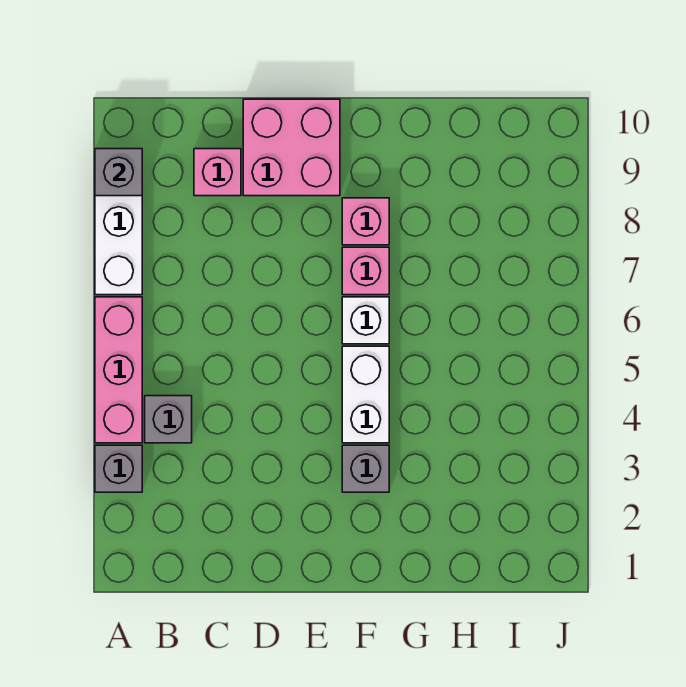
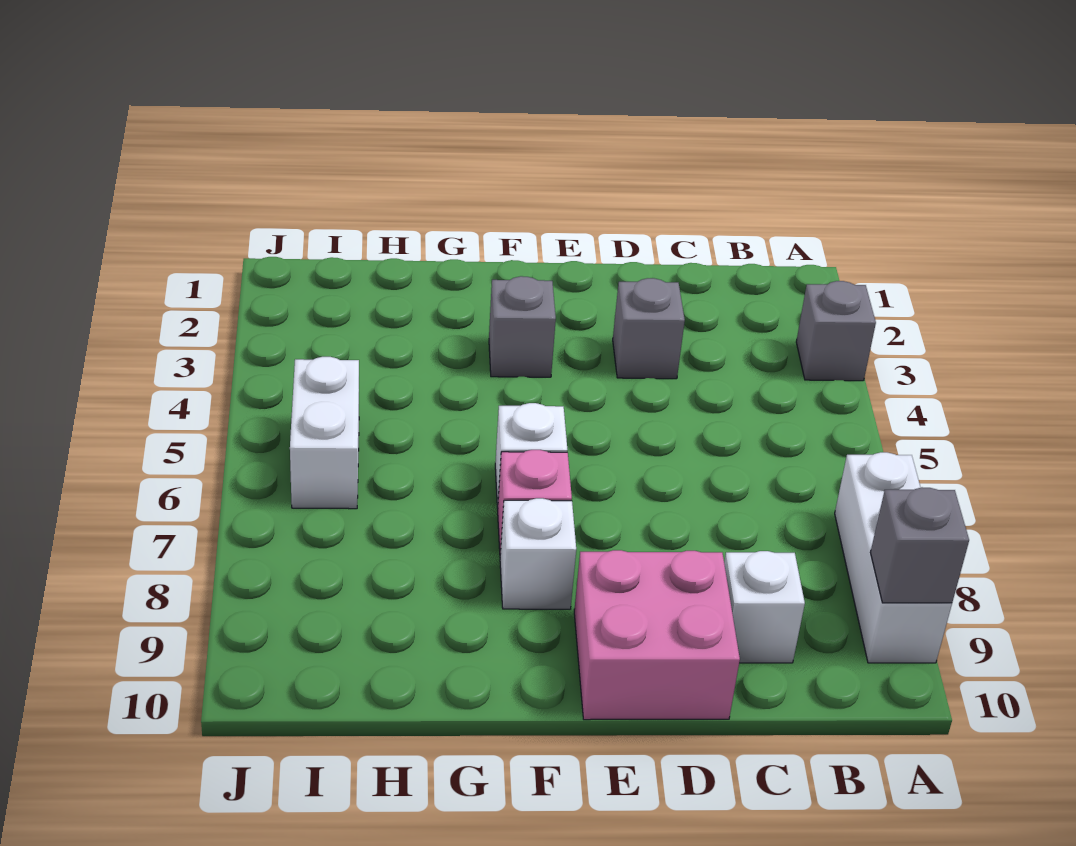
pink 1x3 brick [95,297,142,443] -> none
grey 1x1 brick [145,396,192,443] -> grey 1x1 brick moved to [613,278,685,379]
pink 1x1 brick [194,149,241,196] -> white 1x1 brick [724,551,805,663]
white 1x2 brick [342,346,389,443] -> white 1x2 brick moved to [290,357,359,509]
pink 1x1 brick [342,198,389,245] -> white 1x1 brick [500,498,576,609]

